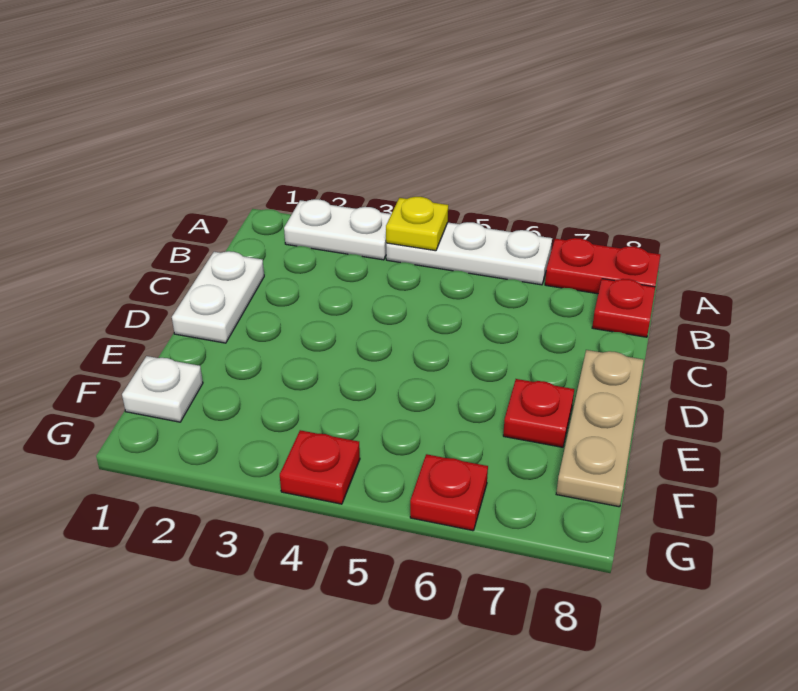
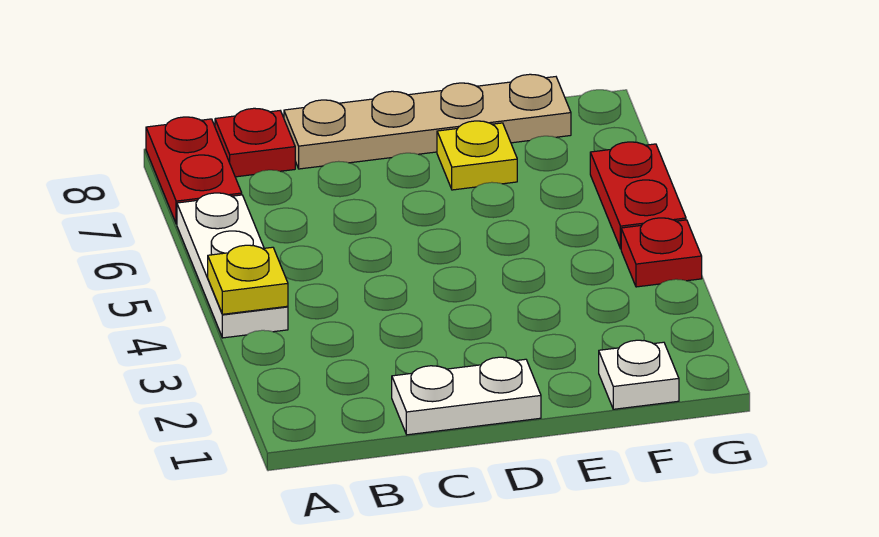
white 1x2 plate [284,199,391,260] -> none
tan 1x3 plate [556,350,644,507] -> tan 1x4 plate [284,74,571,169]
red 1x1 plate [503,379,574,447] -> yellow 1x1 plate [437,121,517,190]
red 1x1 plate [410,454,488,531] -> red 1x2 plate [590,142,686,249]

